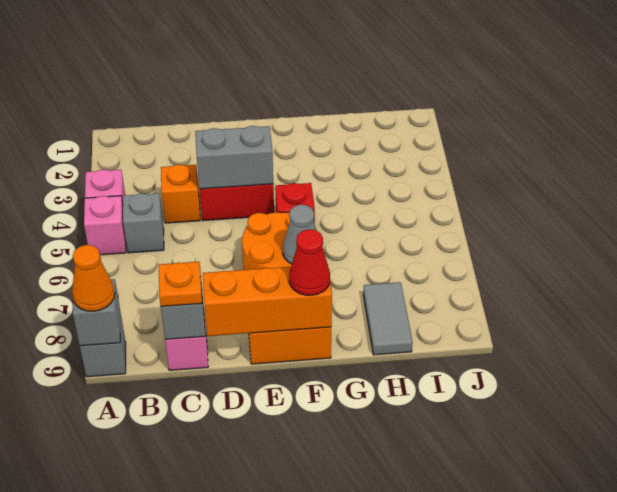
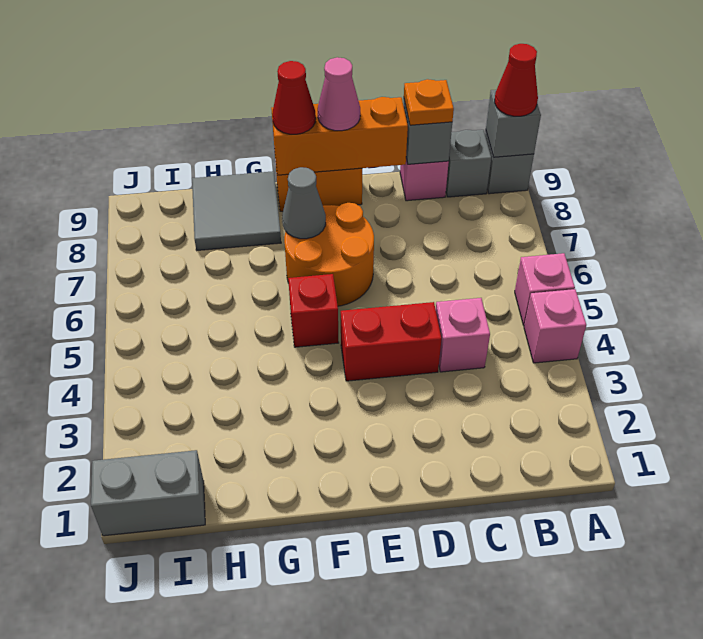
orange 1x1 cone [72,245,115,311] -> red 1x1 cone [495,44,538,116]
grey 1x1 brick [123,193,164,253] -> grey 1x1 brick moved to [446,130,491,197]
orange 1x1 brick [161,165,200,223] -> pink 1x1 brick [436,298,490,372]
grey 1x2 brick [195,126,273,189] -> grey 1x2 brick moved to [91,450,205,536]
none -> pink 1x1 cone [318,57,360,131]
grey 1x2 tile [363,282,413,355] -> grey 2x2 tile [192,171,281,250]

